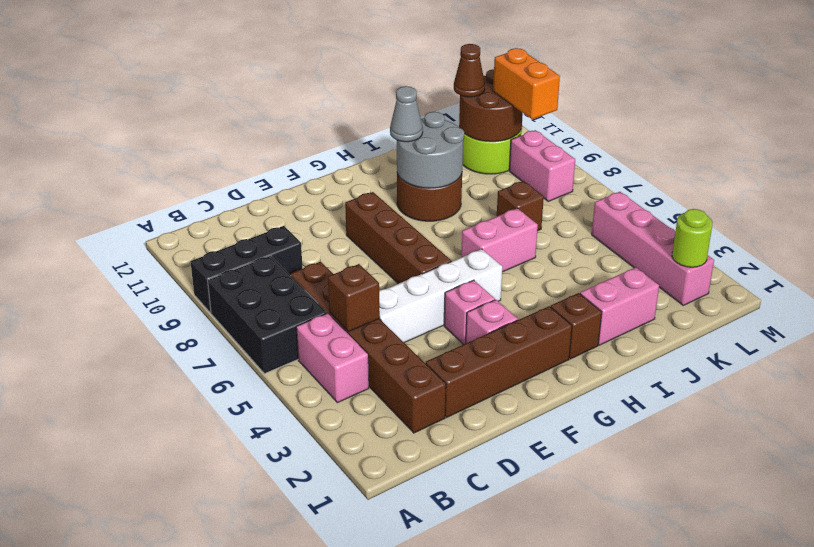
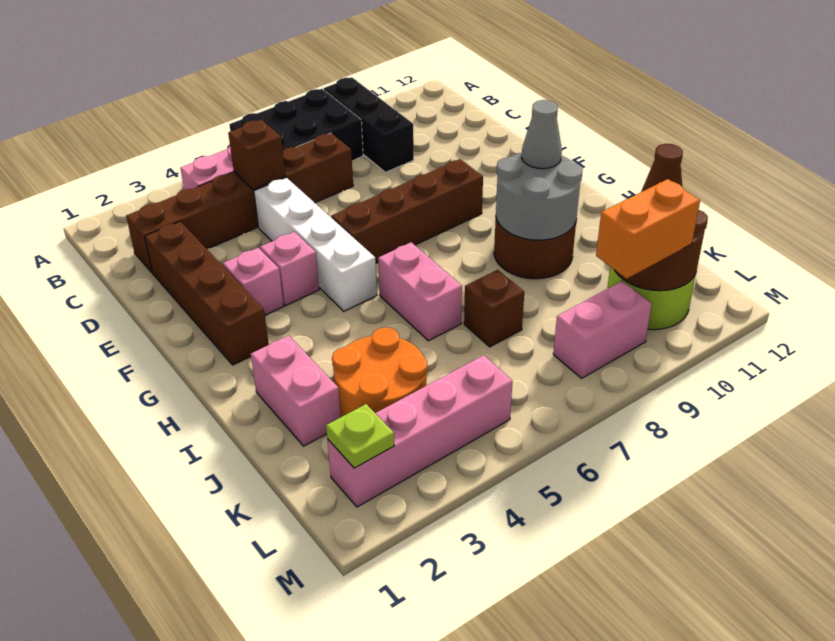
brown 1x1 brick [551,293,602,359] -> none
none -> orange 2x2 round brick [332,327,427,417]
lime 1x1 round brick [672,209,713,267] -> lime 1x1 plate [326,404,394,468]

